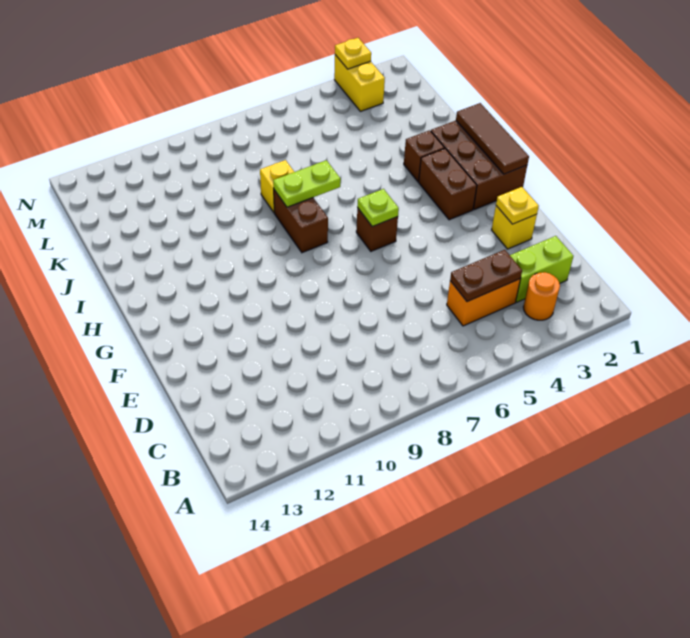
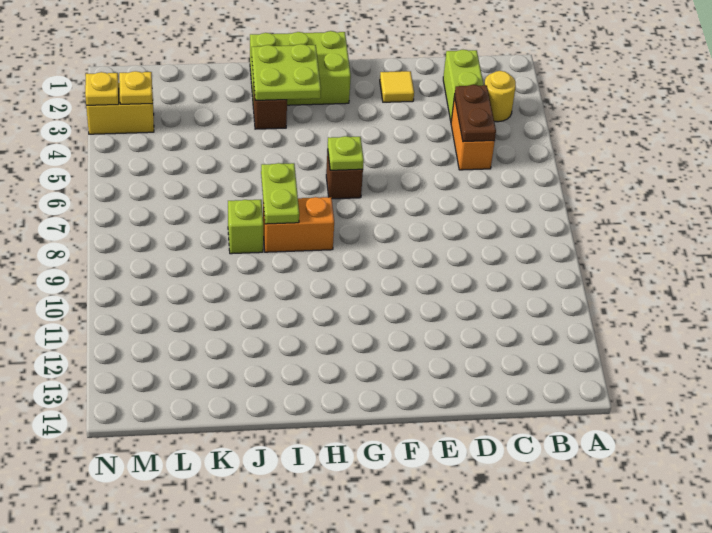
orange 1x1 round brick [523,272,560,320] -> yellow 1x1 round brick [484,71,516,122]
yellow 1x1 brick [492,206,537,249] -> yellow 1x1 tile [380,71,414,102]
yellow 1x1 plate [496,187,539,224] -> yellow 1x1 plate moved to [119,71,153,104]
brown 2x3 brick [431,121,527,210] -> lime 2x3 brick [250,31,351,105]
brown 1x3 tile [456,103,529,174] -> none
brown 1x2 brick [419,149,477,220] -> none
none -> lime 2x2 plate [252,44,321,100]
brown 1x2 brick [274,190,328,253] -> orange 1x2 brick [263,197,334,252]
yellow 1x1 brick [260,160,294,212] -> lime 1x1 brick [228,200,263,254]

